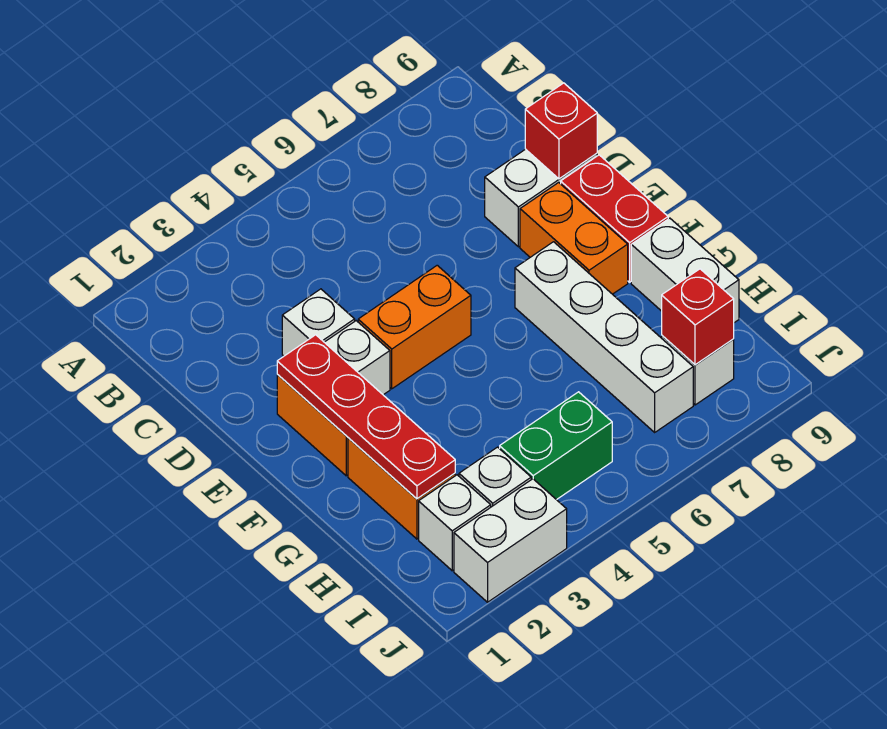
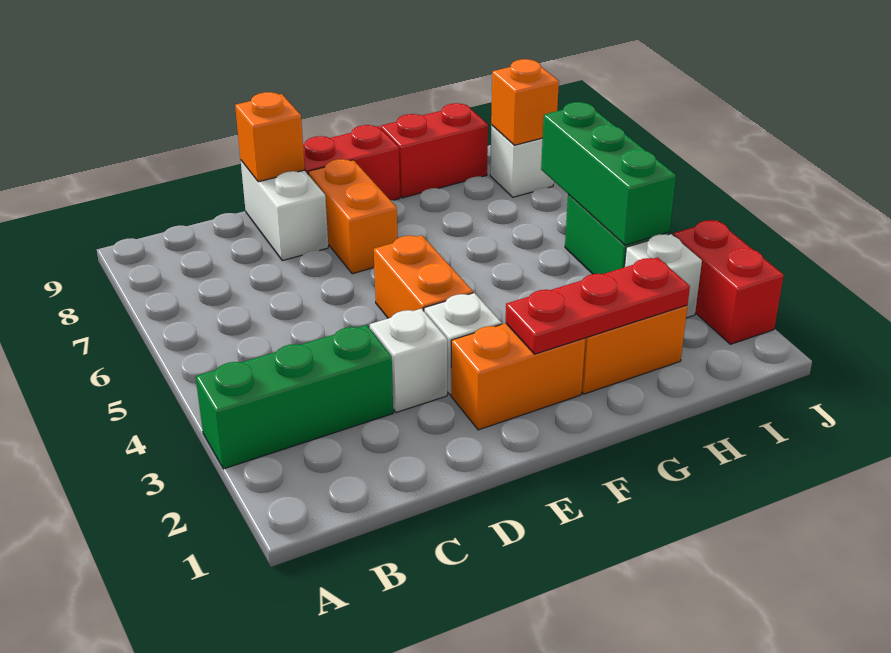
none -> green 1x3 brick [195,325,393,469]
red 1x1 brick [525,83,597,179] -> orange 1x1 brick [235,92,305,182]
red 1x4 plate [277,335,455,499] -> red 1x3 plate [506,257,690,354]
orange 1x2 brick [520,182,628,294] -> orange 1x2 brick turned to [308,159,397,274]
white 1x4 brick [515,242,693,432] -> none
white 1x2 brick [631,218,739,323] -> red 1x2 brick [381,103,488,198]
white 1x1 brick [419,475,491,571] -> none
none -> green 1x3 brick [541,102,676,245]
red 1x1 brick [662,269,734,365] -> orange 1x1 brick [491,59,559,145]
white 1x2 brick [454,479,567,602] -> red 1x2 brick [673,220,784,344]

